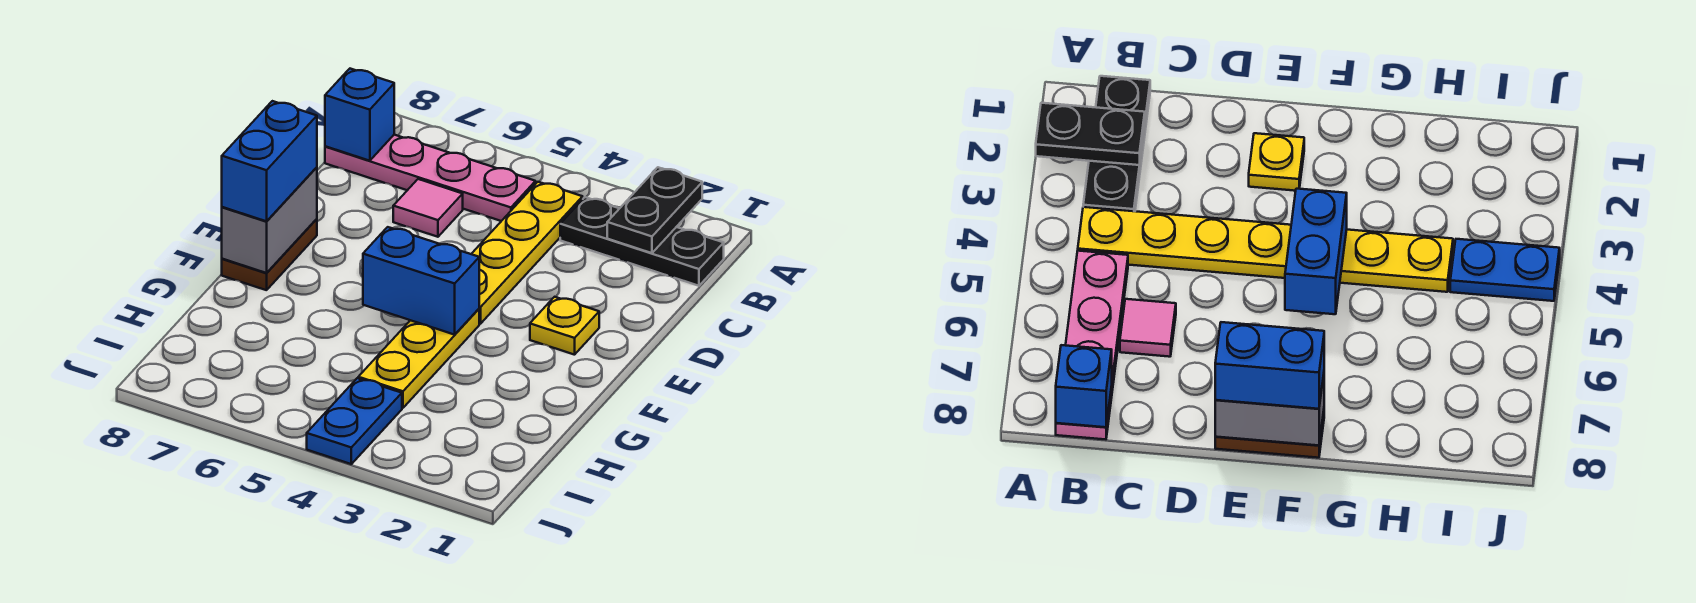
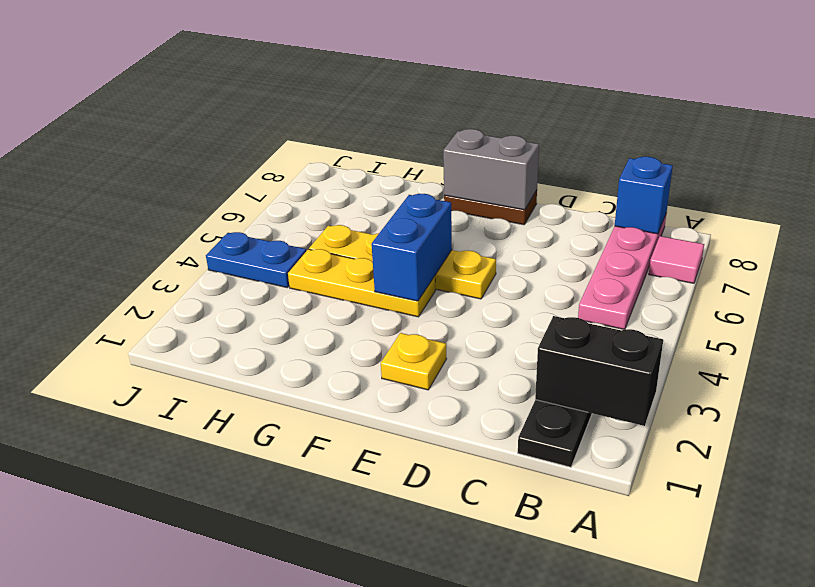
black 1x2 plate [607,167,702,253] -> black 1x2 brick [535,316,663,426]
yellow 1x4 plate [472,182,583,324] -> yellow 1x4 plate moved to [309,225,496,299]
pink 1x1 tile [393,179,463,237] -> pink 1x1 tile moved to [649,236,704,283]
blue 1x2 brick [222,101,317,221] -> none

